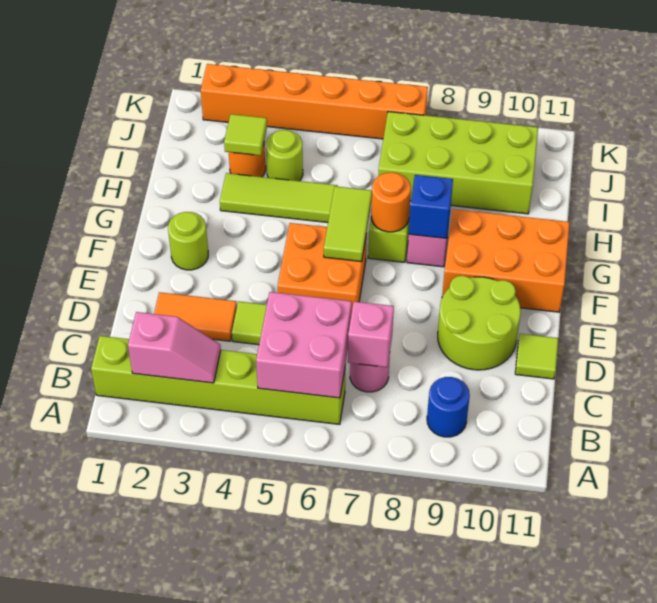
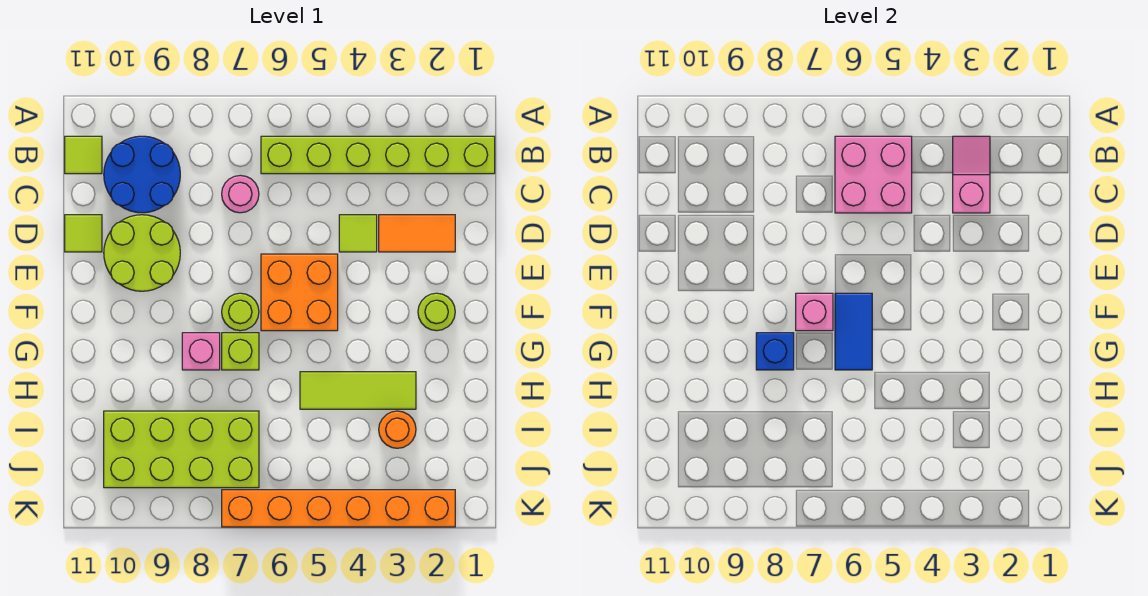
pink 1x2 slope [128,312,221,383] -> pink 1x2 slope turned to [953,136,990,213]
blue 1x1 round brick [427,377,470,437] -> blue 2x2 round brick [104,136,180,213]
pink 1x1 brick [348,302,394,367] -> pink 1x1 brick moved to [796,293,833,331]
lime 1x2 tile [324,186,372,262] -> blue 1x2 tile [835,293,872,370]
orange 2x3 brick [442,209,570,312] -> none
orange 1x1 round brick [371,173,411,232] -> none
lime 1x1 tile [224,114,267,156] -> lime 1x1 tile moved to [65,136,102,174]
lime 1x1 round brick [266,130,303,181] -> lime 1x1 round brick moved to [222,293,259,331]

